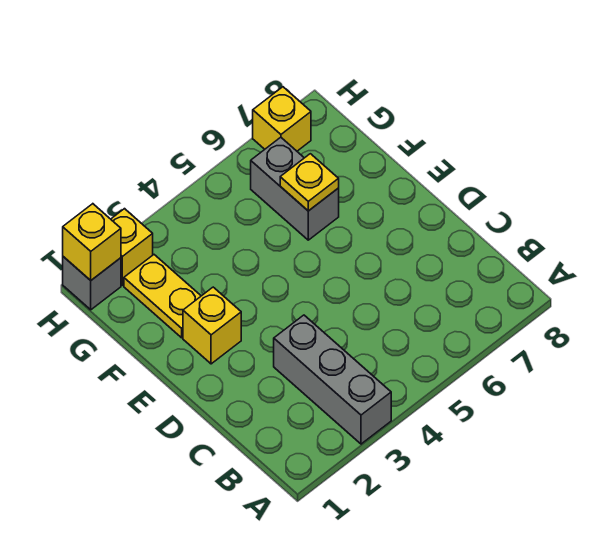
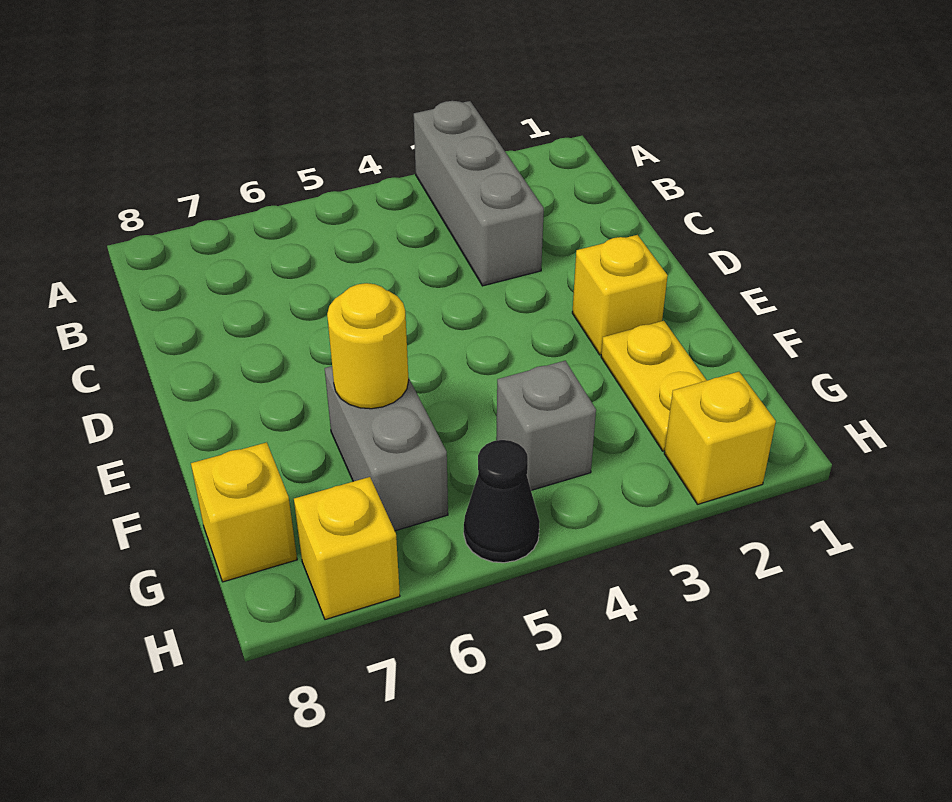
yellow 1x1 plate [280,154,339,211] -> yellow 1x1 round brick [327,283,409,409]
grey 1x1 brick [63,257,121,310] -> grey 1x1 brick moved to [496,361,596,490]
yellow 1x1 brick [63,204,121,280] -> yellow 1x1 brick moved to [191,442,297,582]
none -> black 1x1 cone [464,440,540,563]

